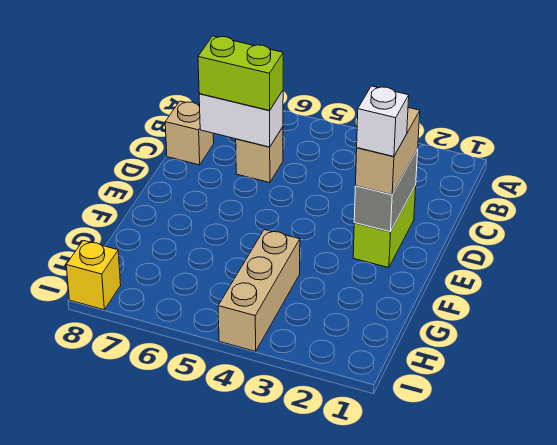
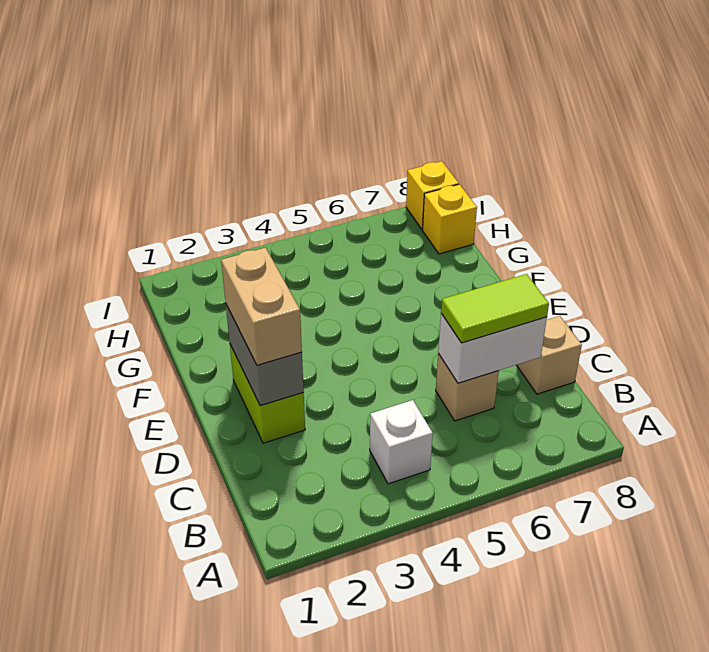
lime 1x2 brick [198,36,283,111] -> lime 1x2 tile [441,274,549,343]
white 1x1 brick [357,86,409,157] -> white 1x1 brick moved to [370,400,433,484]
tan 1x3 brick [218,230,300,351] -> none
none -> yellow 1x1 brick [423,184,477,254]

